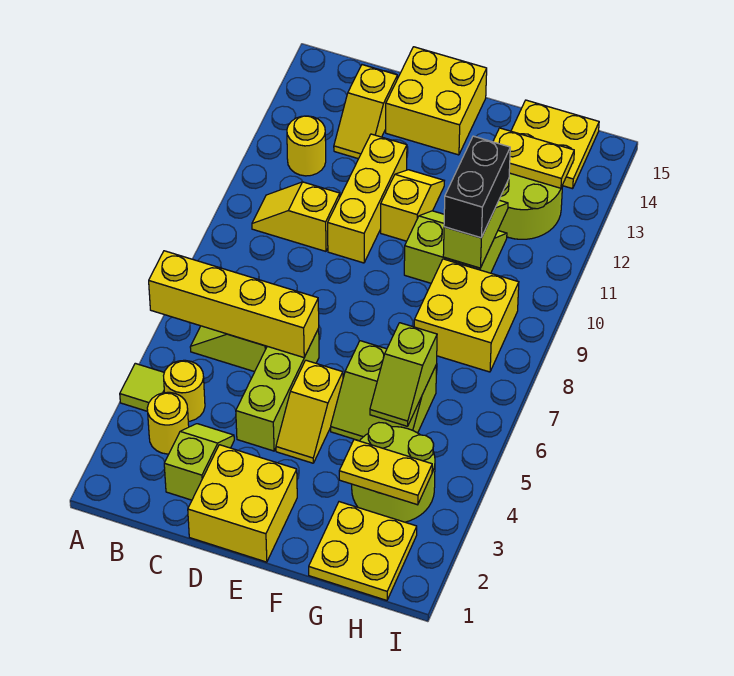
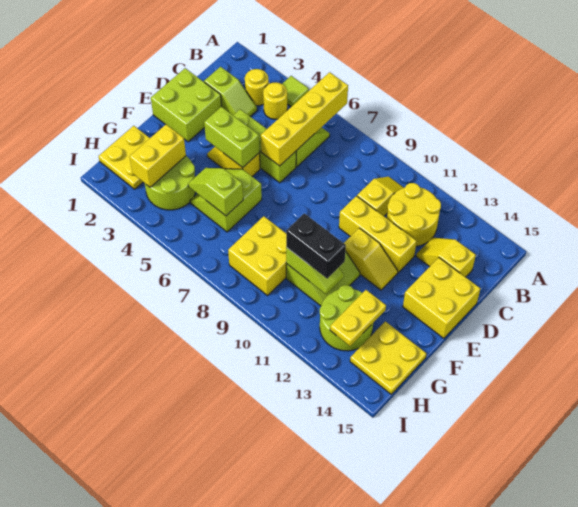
yellow 1x1 round brick [287,116,326,176] -> yellow 2x2 round brick [387,183,441,246]
yellow 2x2 brick [188,445,297,562] -> lime 2x2 brick [151,68,222,142]
none -> lime 1x2 brick [204,107,260,168]
yellow 1x2 plate [339,439,432,505] -> yellow 1x2 brick [130,125,186,187]

